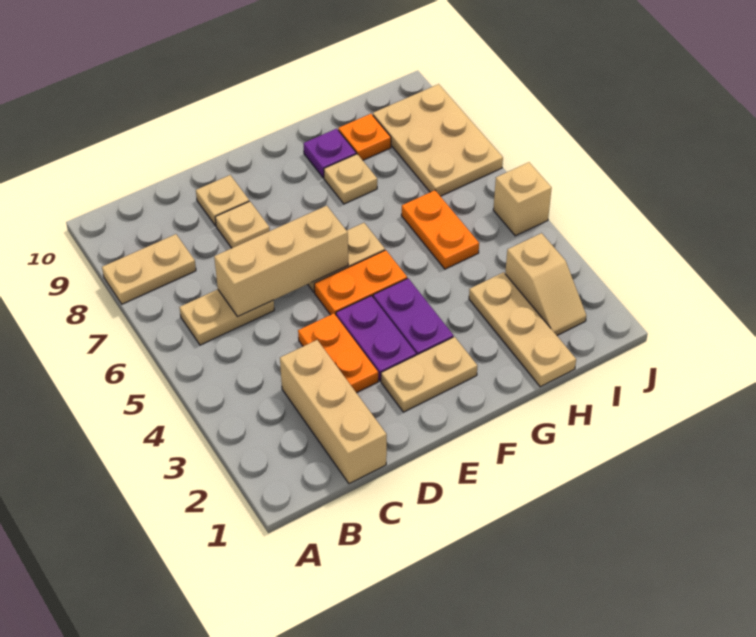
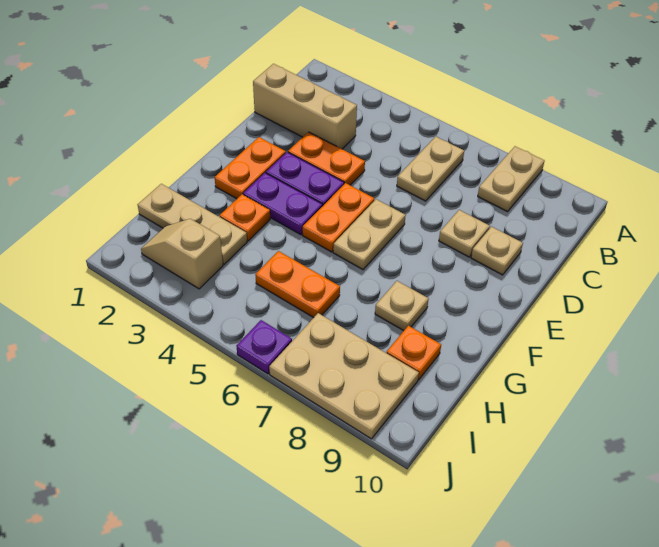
tan 1x3 brick [214,206,348,317] -> none
tan 1x2 plate [381,337,477,412] -> orange 1x2 plate [215,137,286,199]
none -> orange 1x1 plate [220,194,270,241]
purple 1x1 plate [303,129,356,178] -> purple 1x1 plate moved to [237,320,292,374]
tan 1x1 brick [493,162,552,236] -> none

